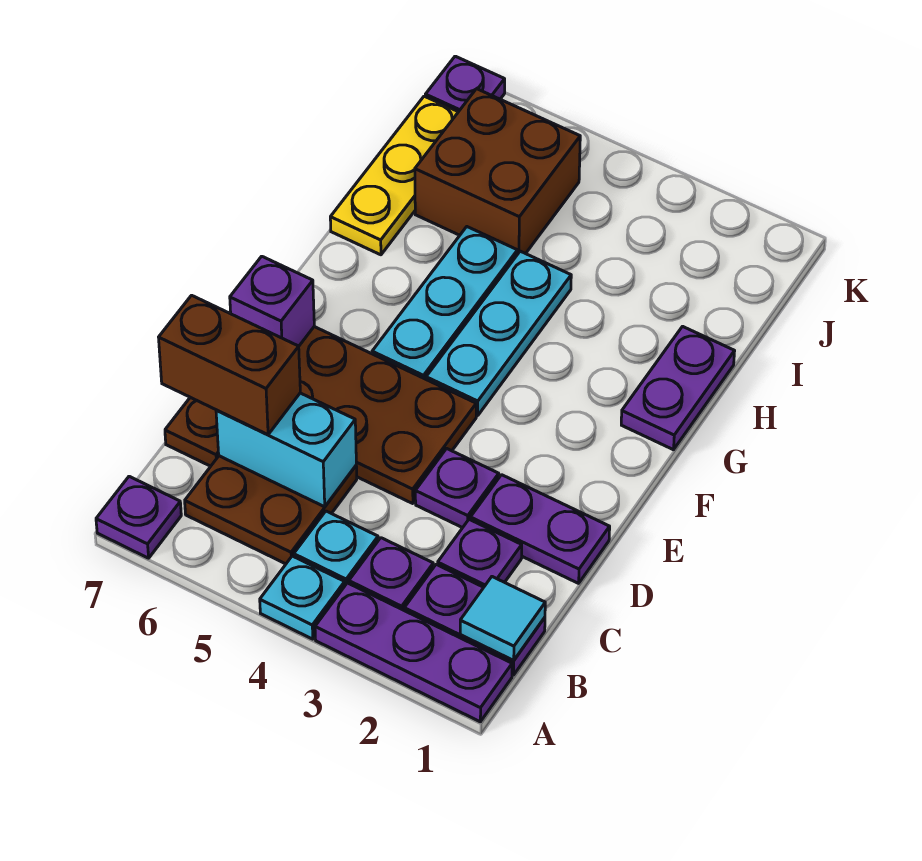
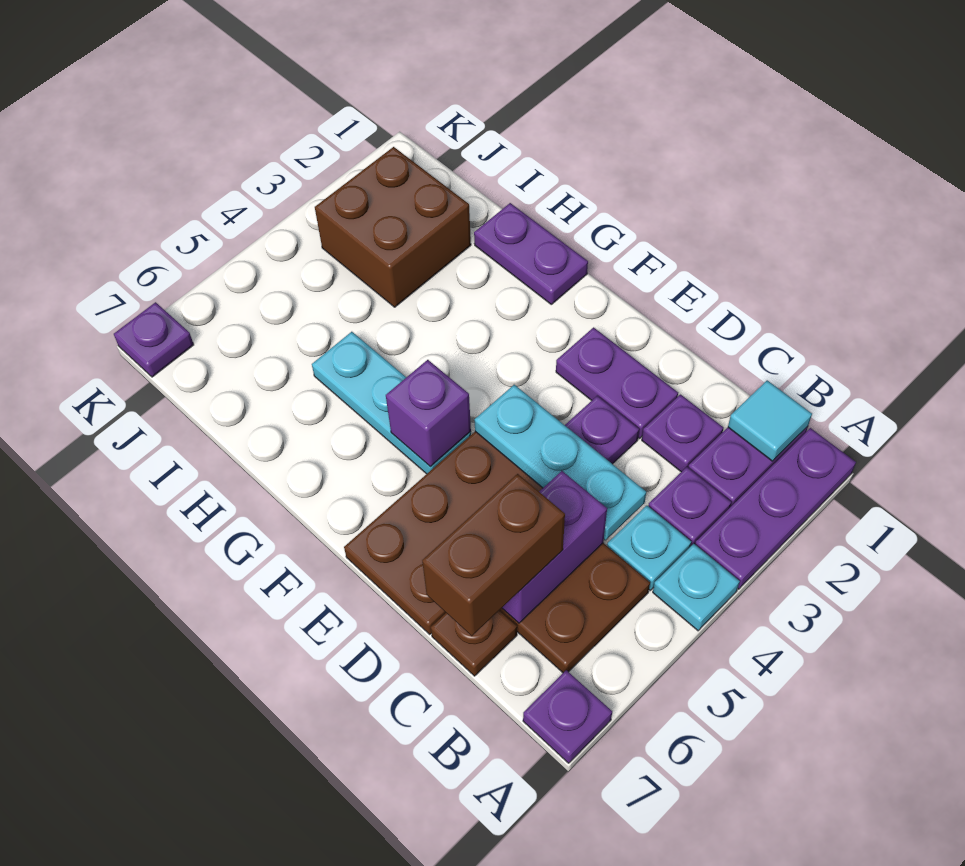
cyan 1x2 brick [216,393,356,507] -> purple 1x2 brick [502,471,607,623]
purple 1x2 plate [470,475,610,583] -> purple 1x2 plate turned to [556,327,678,439]
purple 1x1 brick [230,256,314,346] -> purple 1x1 brick moved to [386,360,471,467]
cyan 1x3 plate [426,251,571,416] -> cyan 1x3 plate moved to [474,385,646,540]
yellow 1x3 plate [330,96,458,255] -> none
brown 2x2 brick [415,89,580,254] -> brown 2x2 brick moved to [315,147,471,307]

